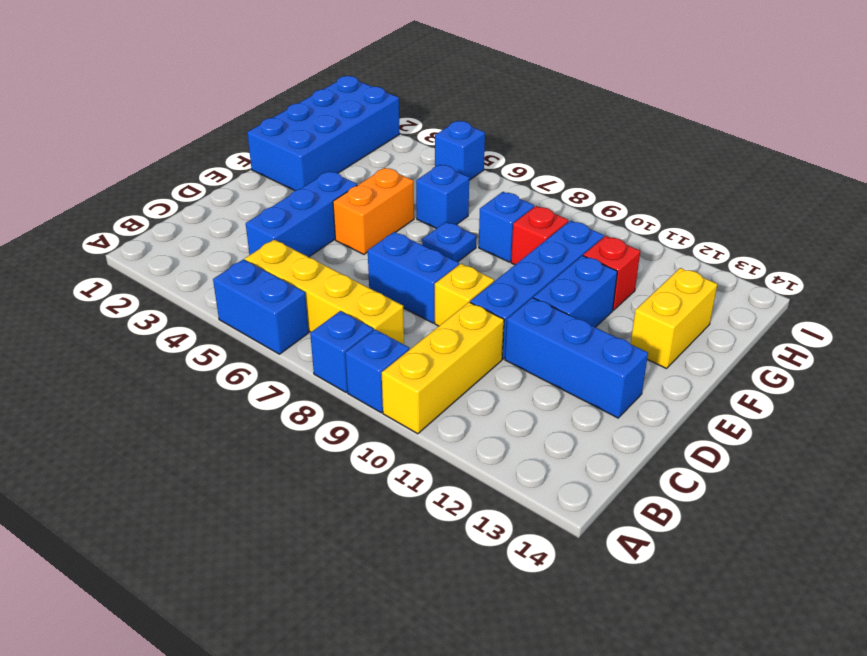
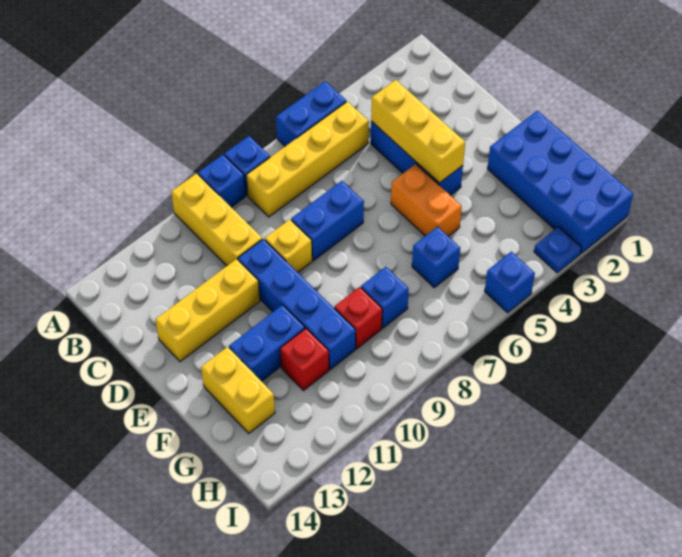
none -> yellow 1x3 brick [371,80,465,183]
blue 1x3 brick [505,298,648,418] -> yellow 1x3 brick [155,259,260,362]
blue 1x2 brick [534,256,617,327] -> blue 1x2 brick turned to [229,305,305,381]
blue 1x1 plate [422,222,476,262] -> blue 1x1 plate moved to [534,227,582,273]

